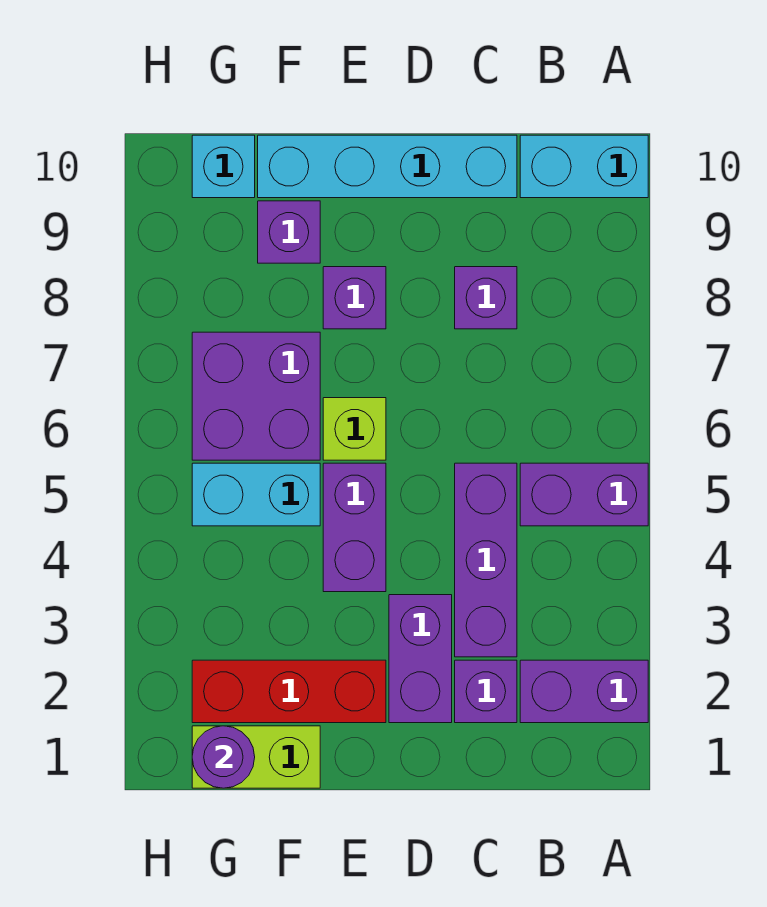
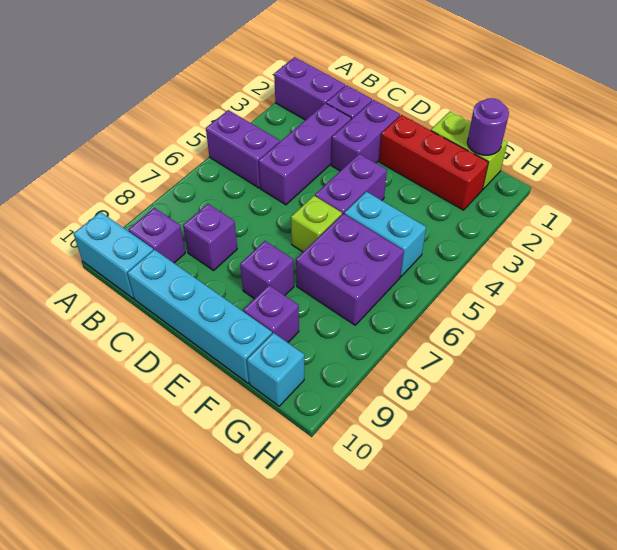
none -> purple 1x1 brick [128,208,185,263]

